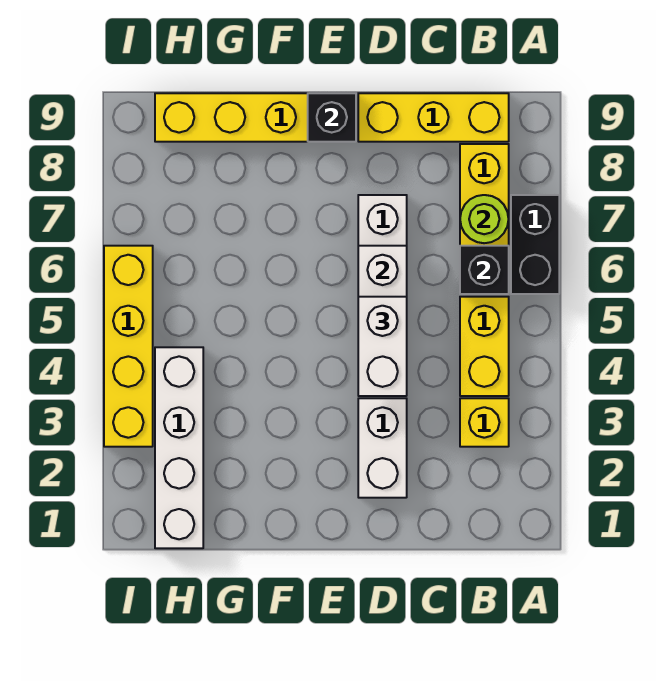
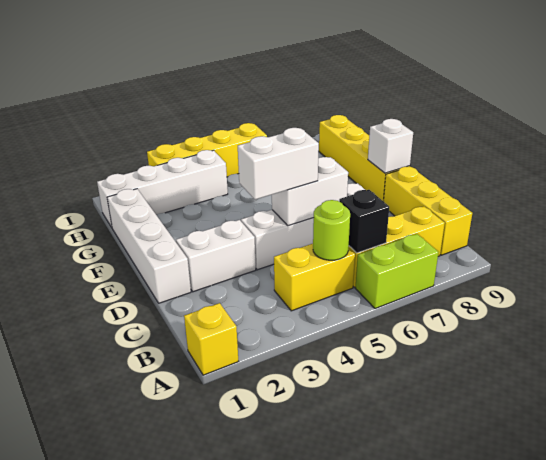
black 1x2 brick [511,195,559,294] -> lime 1x2 brick [355,234,438,309]
yellow 1x1 brick [460,398,509,447] -> yellow 1x1 brick moved to [184,303,238,375]
lime 1x1 round brick [460,195,508,243] -> lime 1x1 round brick moved to [313,200,350,260]
none -> white 1x4 brick [107,189,191,303]
black 1x1 brick [308,93,356,142] -> white 1x1 brick [368,119,413,173]

